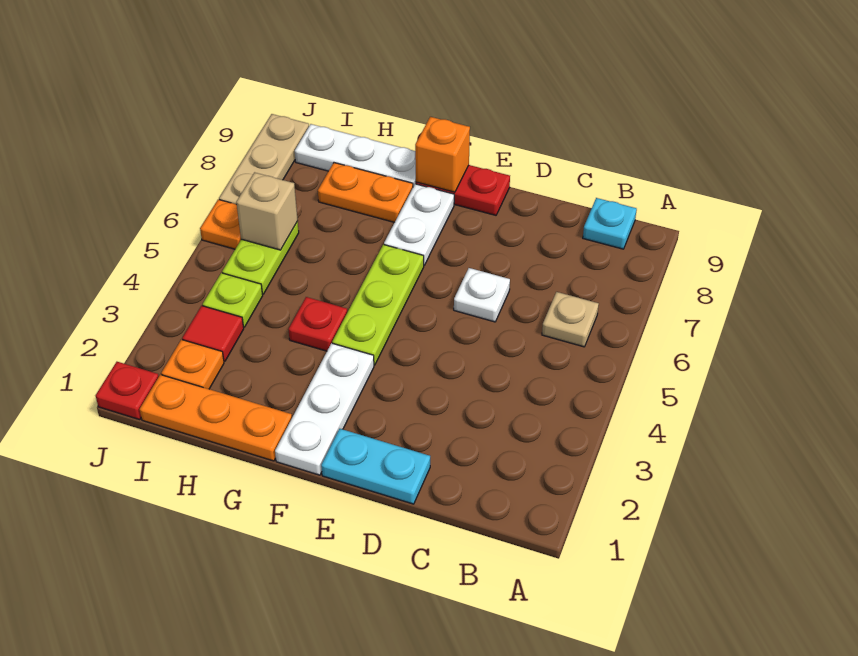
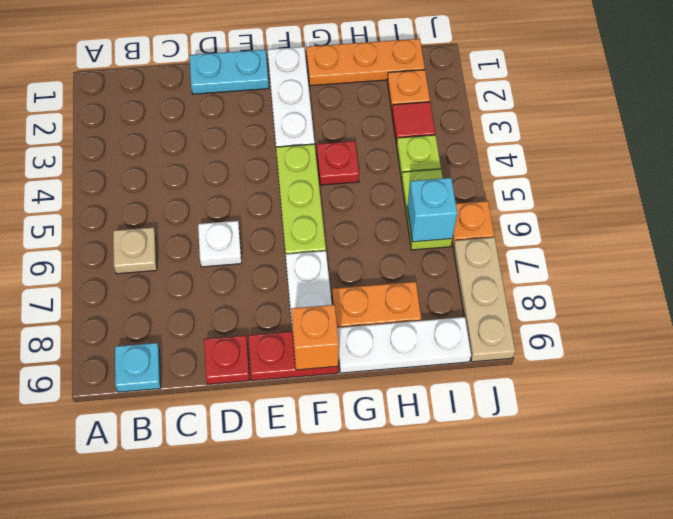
tan 1x1 brick [236,172,298,250] -> cyan 1x1 brick [407,178,457,242]
red 1x1 plate [96,362,159,420] -> red 1x1 plate moved to [204,335,250,384]

